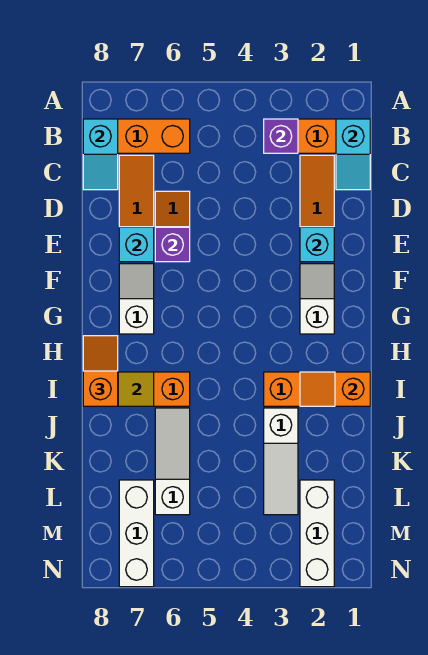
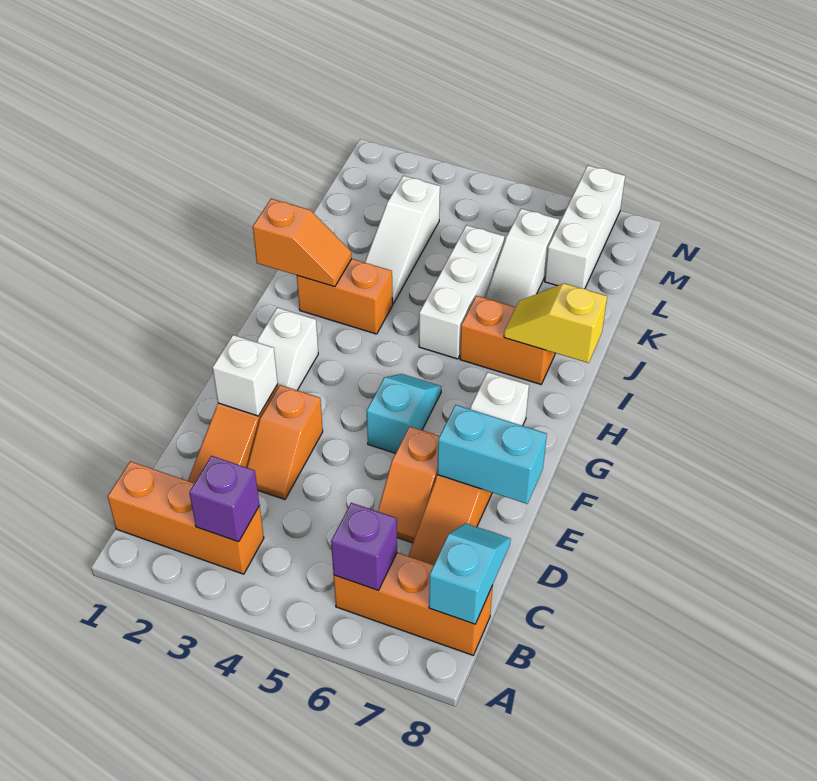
cyan 1x2 slope [336,119,370,190] -> cyan 1x2 slope moved to [367,374,441,453]
cyan 1x1 brick [300,227,334,262] -> white 1x1 brick [212,335,278,416]
purple 1x1 brick [155,227,190,262] -> purple 1x1 brick moved to [331,503,397,590]
cyan 1x1 brick [119,227,154,262] -> cyan 1x2 brick [437,405,547,504]
orange 1x2 slope [83,336,118,406] -> orange 1x2 slope moved to [247,385,323,499]
white 1x3 slope [264,408,298,515] -> white 1x3 slope turned to [365,176,440,304]
white 1x3 brick [300,480,334,587] -> white 1x3 brick moved to [419,225,505,359]

